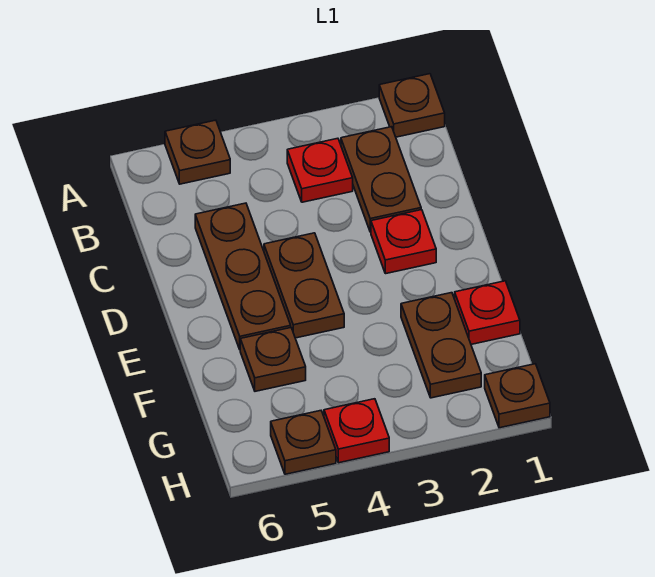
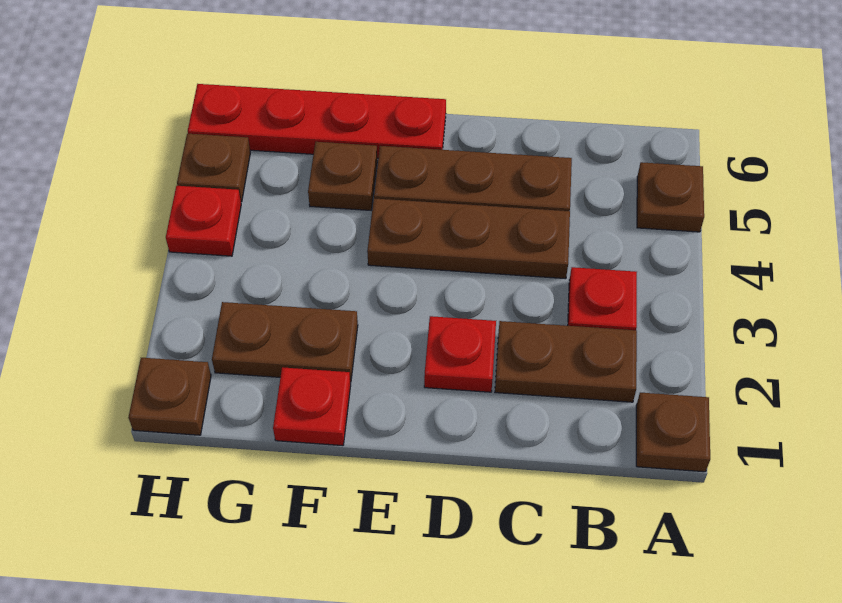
brown 1x2 plate [264,233,344,338] -> brown 1x3 plate [367,198,570,279]
none -> red 1x4 plate [188,84,446,158]

